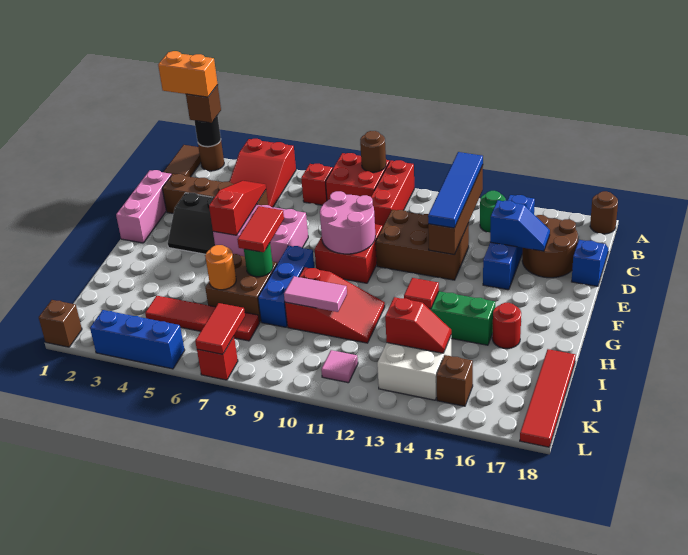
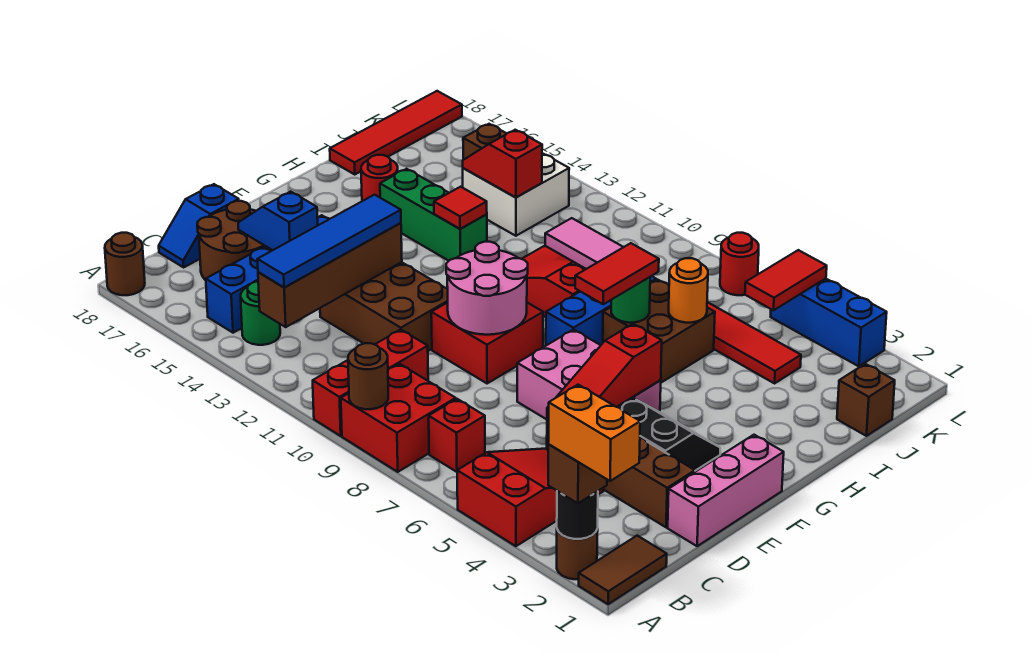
red 1x2 tile [195,303,245,354] -> red 1x2 tile moved to [745,250,827,310]
pink 1x1 tile [321,350,358,383] -> none
brown 1x1 brick [39,300,82,347] -> brown 1x1 brick moved to [837,364,895,436]
red 1x1 brick [197,336,238,380] -> red 1x1 round brick [720,233,759,295]

